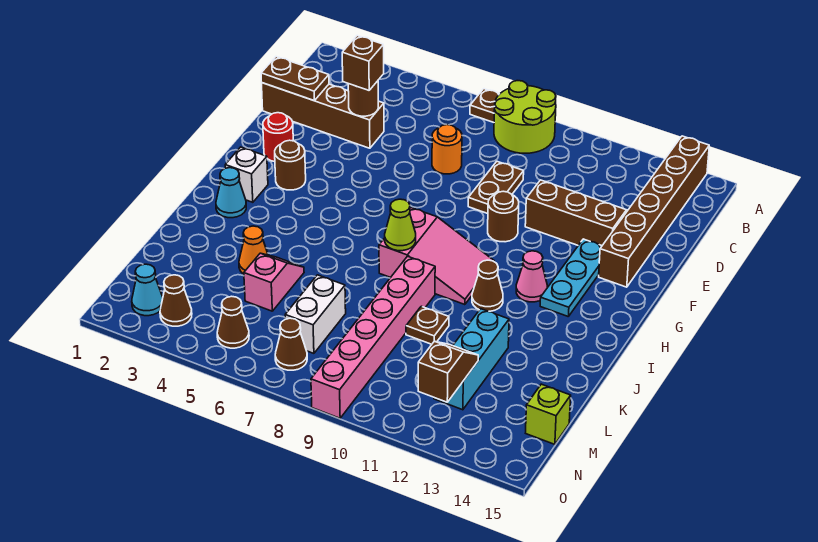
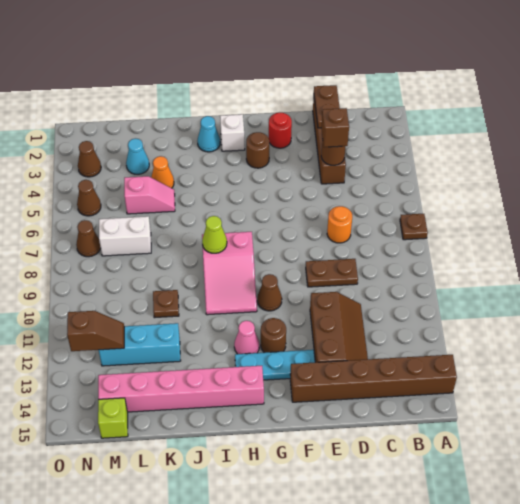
lime 2x2 round brick [494,81,556,153] -> none
brown 1x1 round brick [488,191,519,242] -> brown 1x1 round brick moved to [261,318,286,353]
brown 1x1 cone [472,260,503,311] -> brown 1x1 cone moved to [257,274,282,311]
pink 1x6 brick [311,256,435,418] -> pink 1x6 brick moved to [98,366,264,412]
cyan 1x1 cone [132,264,163,316] -> cyan 1x1 cone moved to [126,138,149,174]

